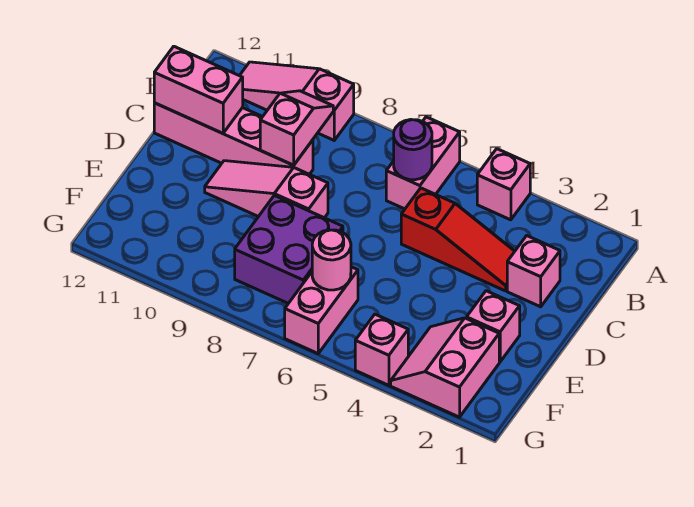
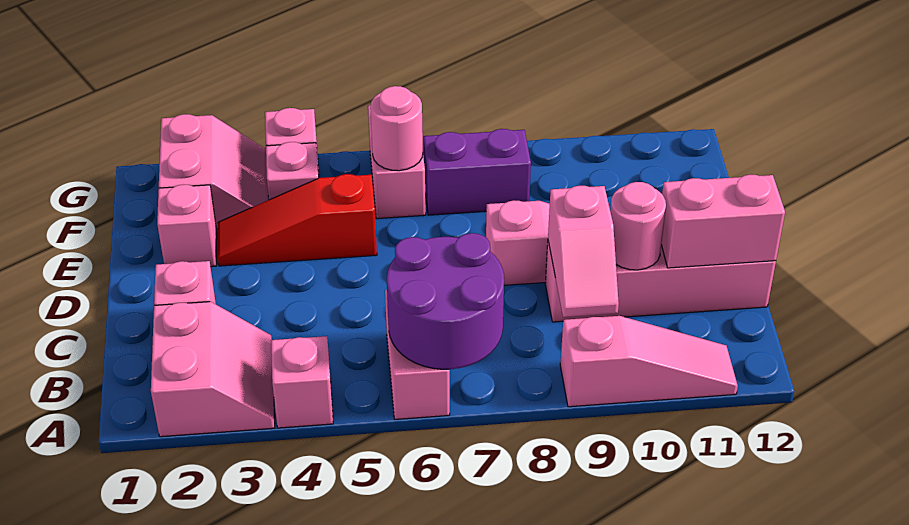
none -> pink 2x2 slope [151,302,275,437]
purple 1x1 round brick [394,120,432,180] -> purple 2x2 round brick [387,233,504,370]
red 1x3 slope [401,188,515,291] -> red 1x3 slope moved to [218,174,377,266]
none -> pink 1x1 round brick [610,182,666,270]
purple 2x2 brick [235,195,343,303] -> purple 1x2 brick [423,129,531,215]
none -> pink 1x1 brick [266,142,319,200]

